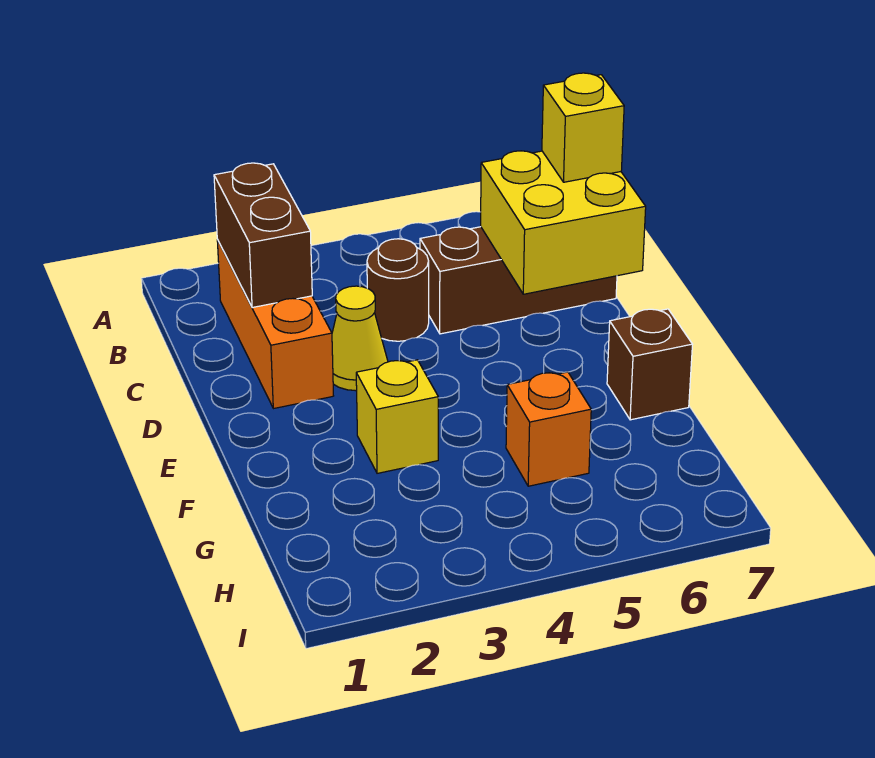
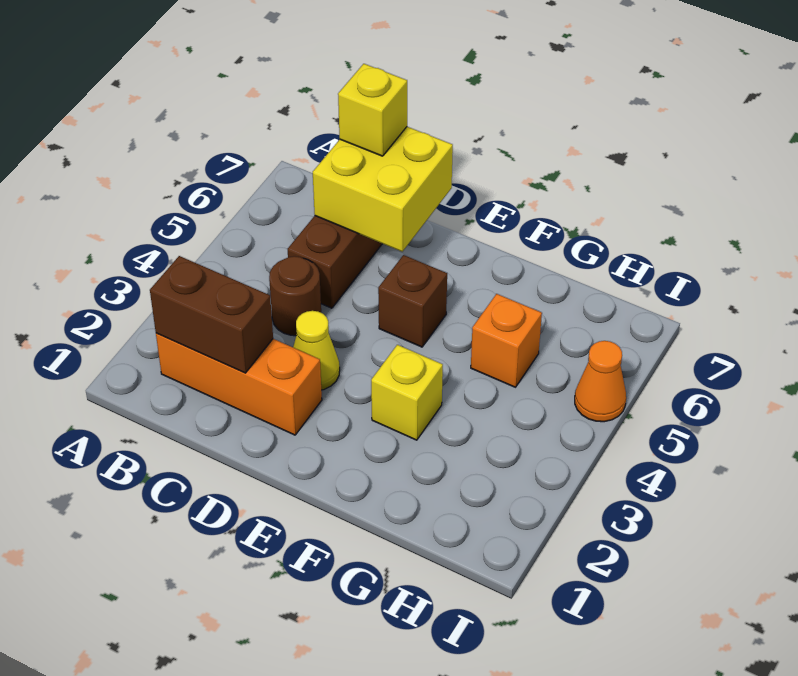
brown 1x1 brick [607,309,692,420] -> brown 1x1 brick moved to [378,255,447,347]
none -> orange 1x1 cone [575,341,626,422]

